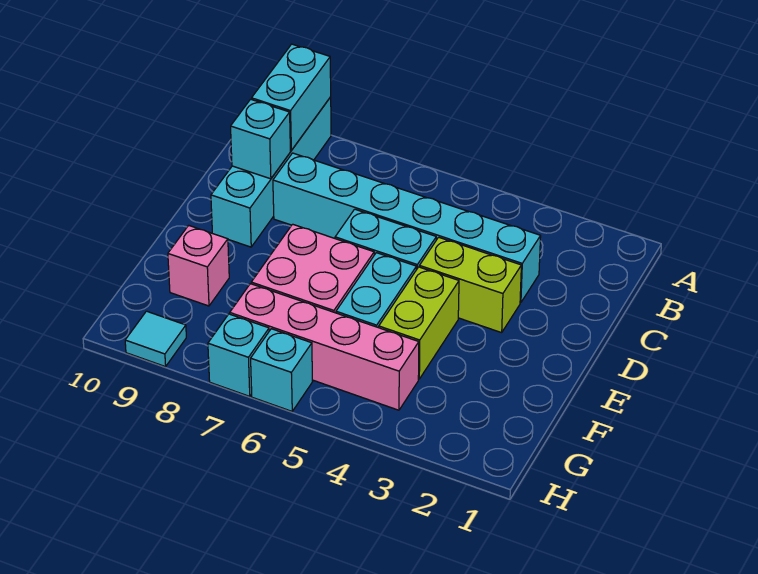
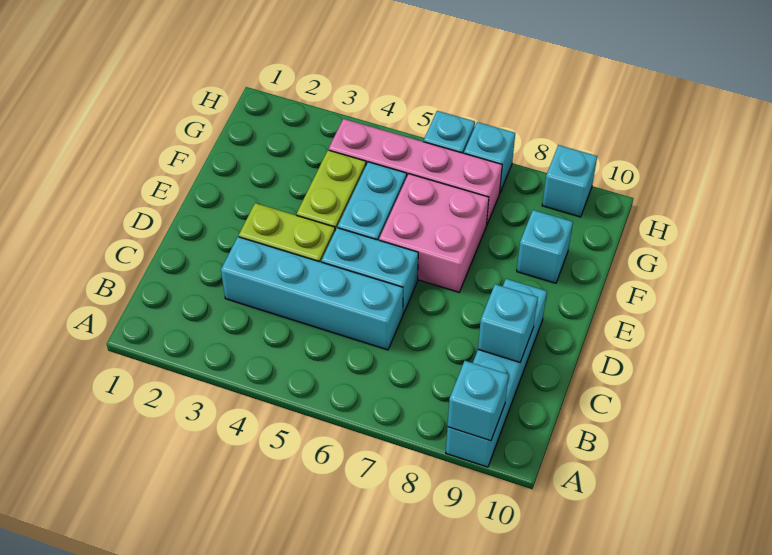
cyan 1x2 brick [252,44,331,150] -> cyan 1x1 brick [448,361,509,441]
cyan 1x6 brick [273,153,541,303] -> cyan 1x4 brick [221,237,403,350]
pink 1x1 brick [168,225,229,306] -> cyan 1x1 brick [517,210,573,283]
cyan 1x1 tile [125,311,186,367] -> cyan 1x1 brick [542,145,597,217]

